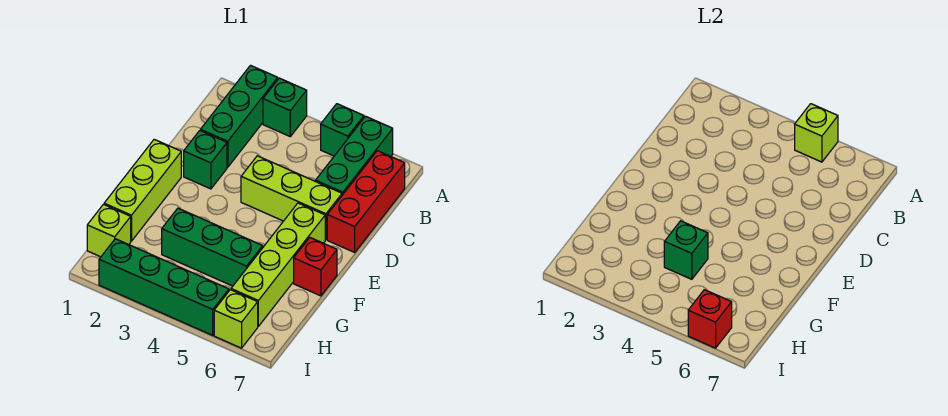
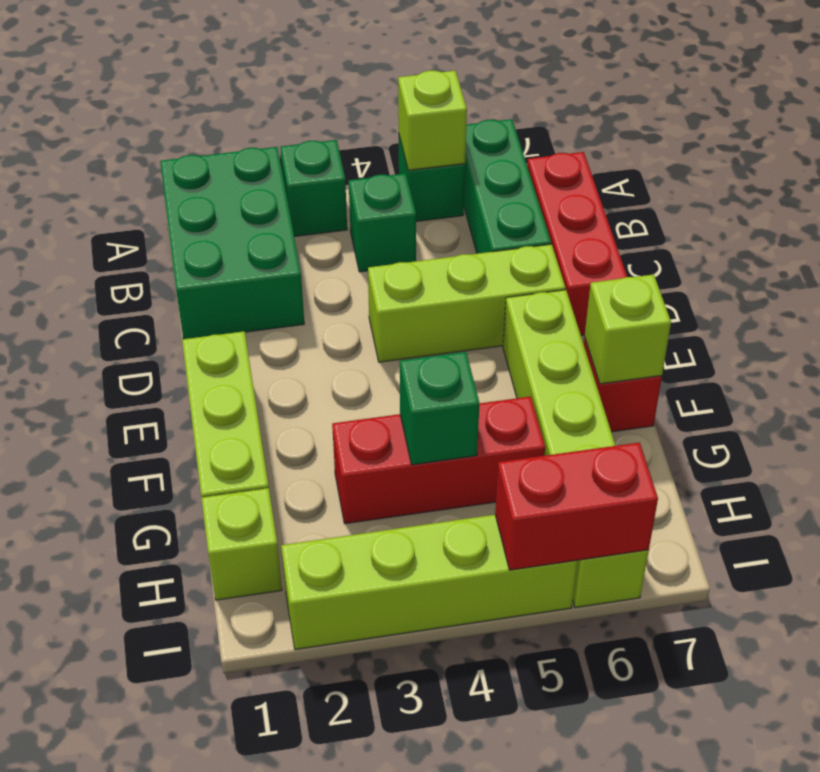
green 1x3 brick [201,65,278,167] -> green 2x3 brick [160,147,304,339]
green 1x1 brick [184,130,227,189] -> green 1x1 brick moved to [349,173,416,272]
none -> lime 1x1 brick [585,274,671,384]
green 1x3 brick [162,208,263,286] -> red 1x3 brick [332,397,545,524]
green 1x4 brick [99,239,229,335] -> lime 1x4 brick [281,515,578,649]
red 1x1 brick [688,290,732,348] -> red 1x2 brick [495,442,658,570]

